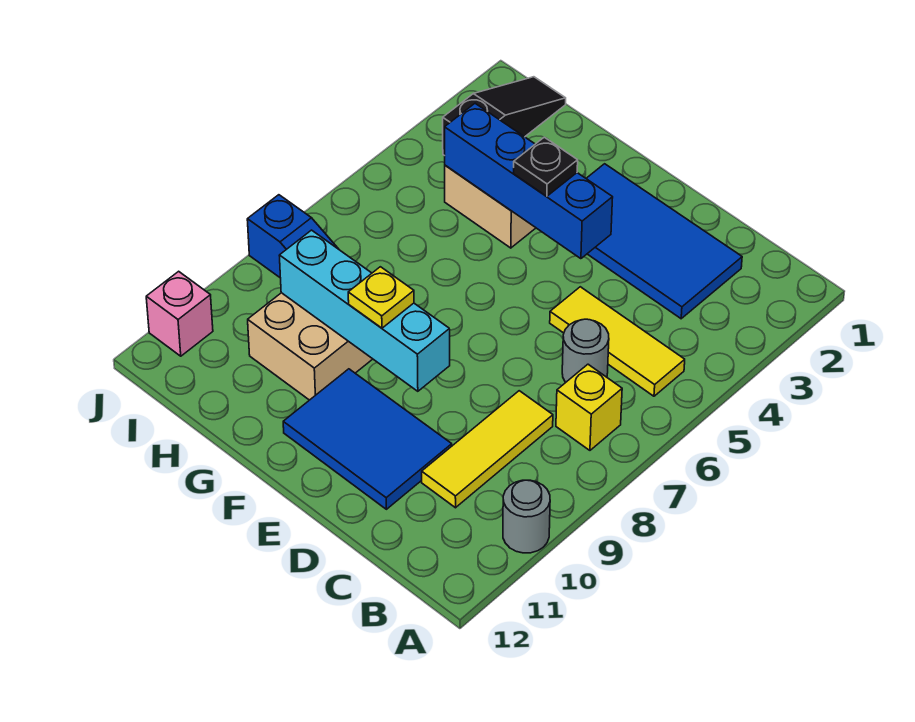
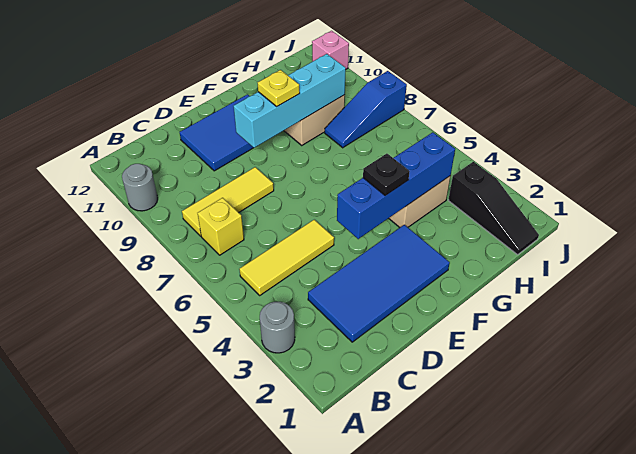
grey 1x1 round brick [562,319,609,382] -> grey 1x1 round brick moved to [260,302,295,353]
yellow 1x3 tile [422,391,553,508] -> yellow 1x3 tile turned to [182,167,274,236]

